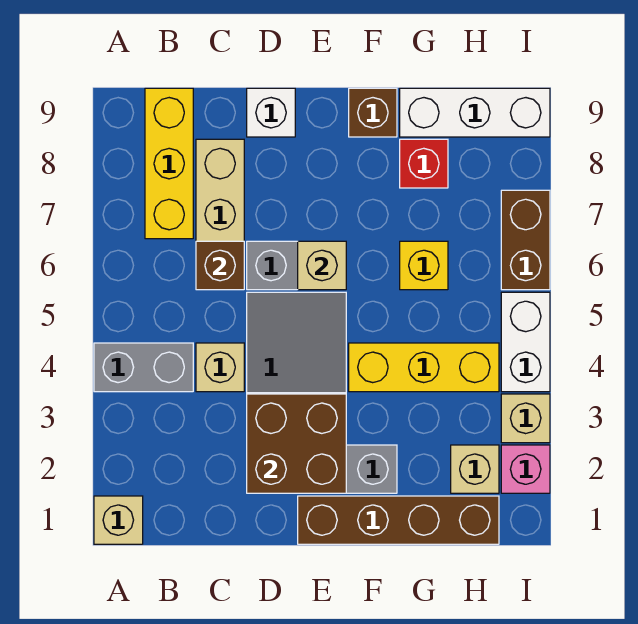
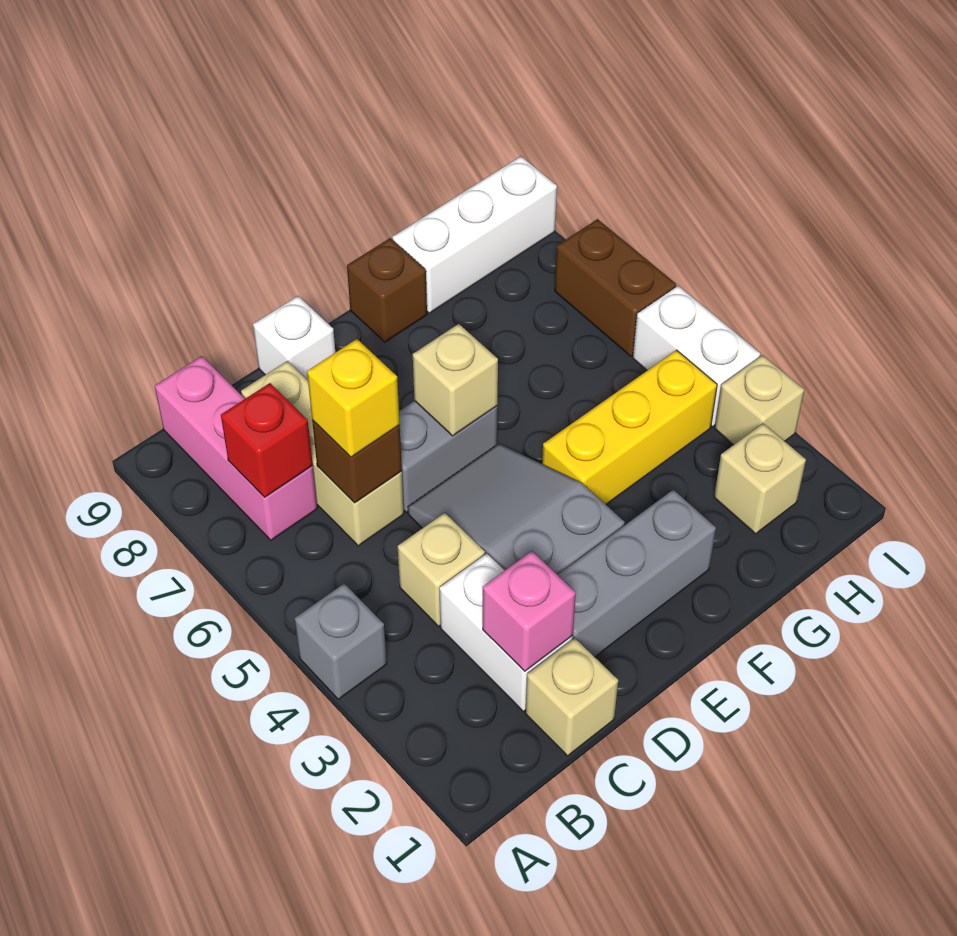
tan 1x1 brick [94,496,143,544] -> tan 1x1 brick moved to [525,638,618,756]
grey 1x2 brick [94,343,193,392] -> grey 1x1 brick [295,584,387,699]
yellow 1x3 brick [145,88,193,239] -> pink 1x3 brick [155,356,317,540]
none -> white 1x2 brick [439,554,573,711]
brown 2x2 brick [247,394,346,493] -> none
brown 1x4 brick [298,496,499,544] -> none
yellow 1x1 brick [400,241,448,290] -> yellow 1x1 brick moved to [307,339,400,457]
red 1x1 brick [400,139,448,188] -> red 1x1 brick moved to [221,383,313,497]
pink 1x1 brick [501,445,550,493] -> pink 1x1 brick moved to [483,551,576,671]

